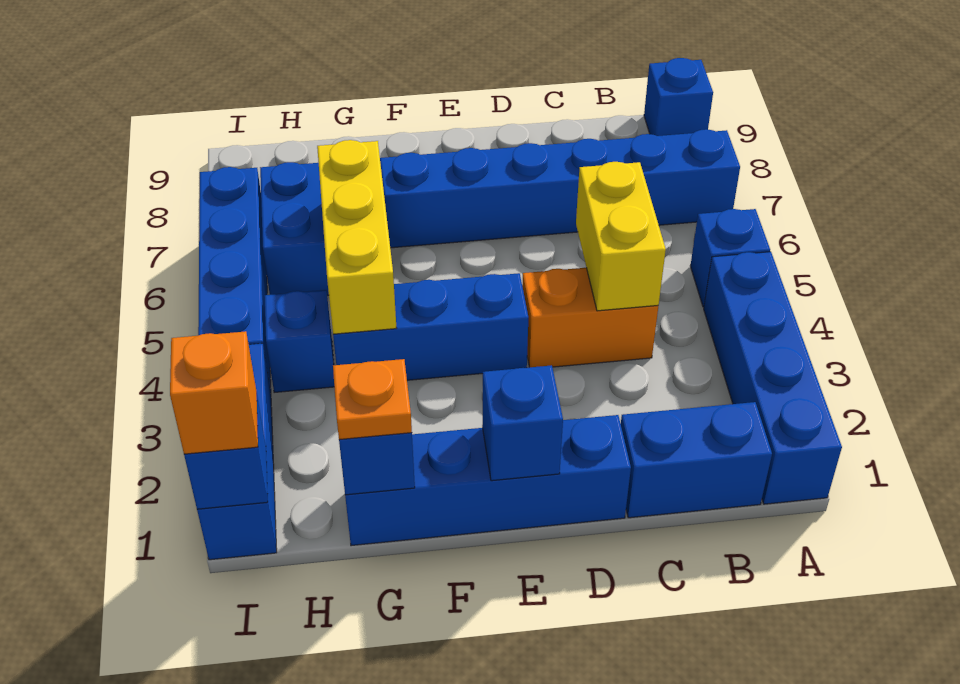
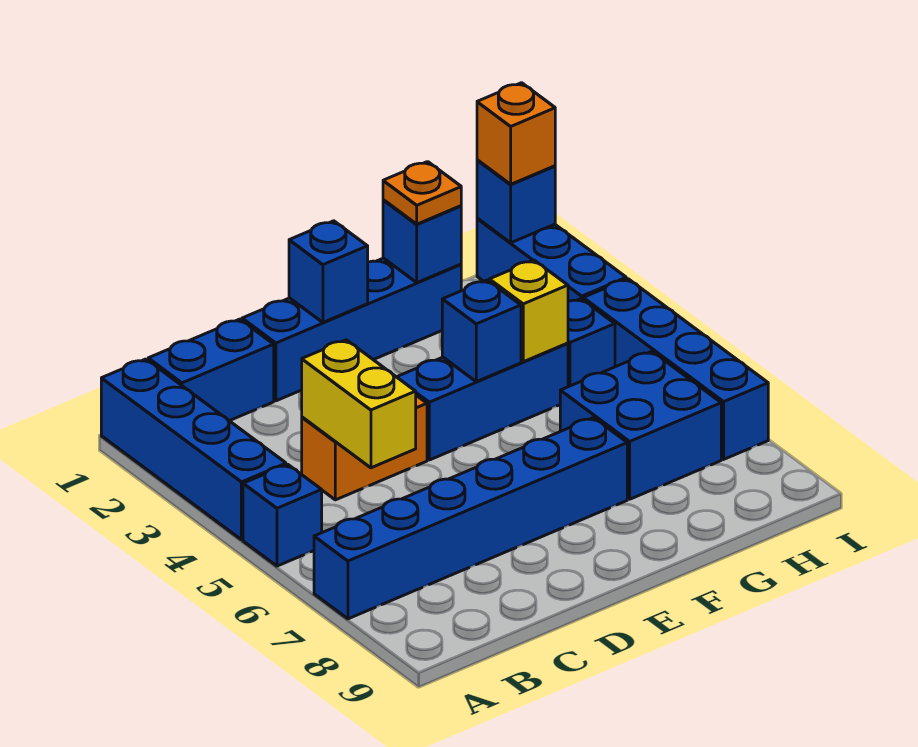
blue 1x1 brick [644,58,713,136] -> blue 1x1 brick moved to [442,280,521,382]
yellow 1x3 brick [317,140,396,334] -> yellow 1x1 brick [489,260,568,362]

